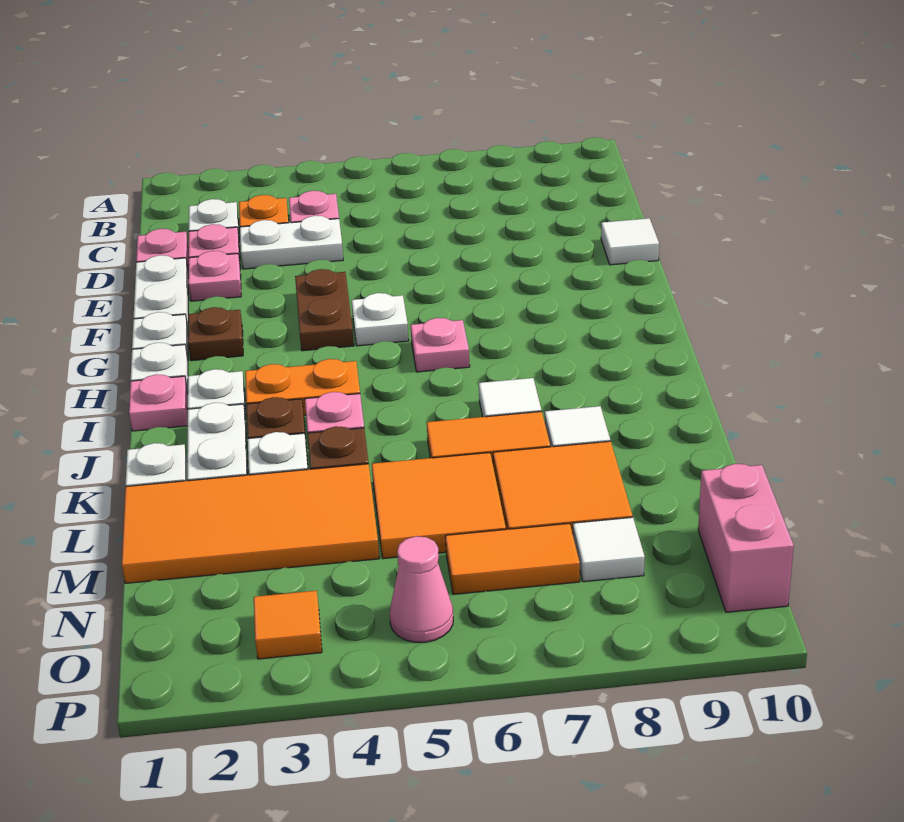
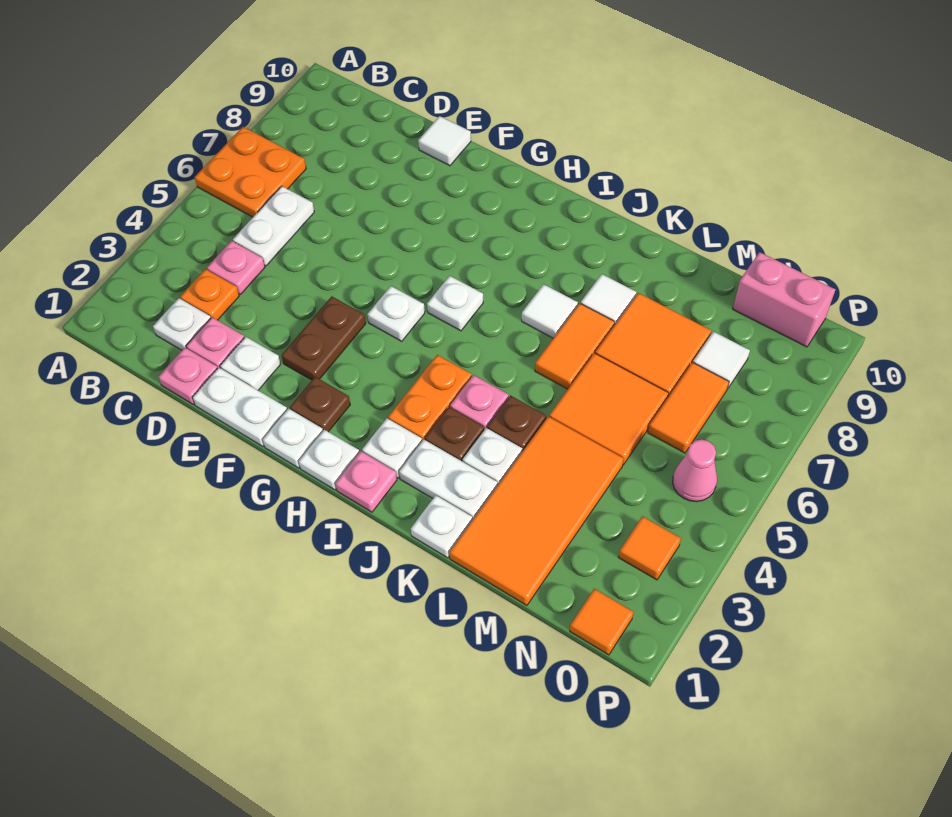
none -> orange 2x2 plate [195,127,306,217]
white 1x2 plate [240,216,343,269] -> white 1x2 plate moved to [233,186,314,266]
pink 1x1 plate [188,251,241,301] -> white 1x1 plate [220,337,281,390]
brown 1x2 plate [295,269,354,351] -> brown 1x2 plate turned to [281,296,366,380]
pink 1x1 plate [411,318,470,372] -> white 1x1 plate [427,276,483,331]
none -> orange 1x1 tile [570,589,633,655]

